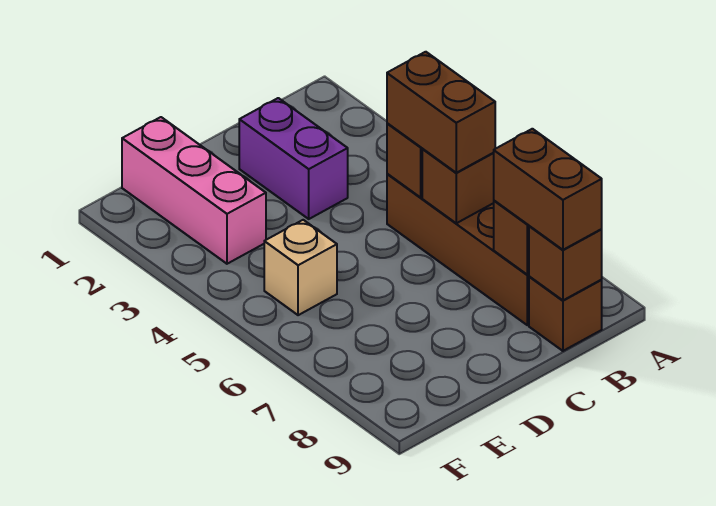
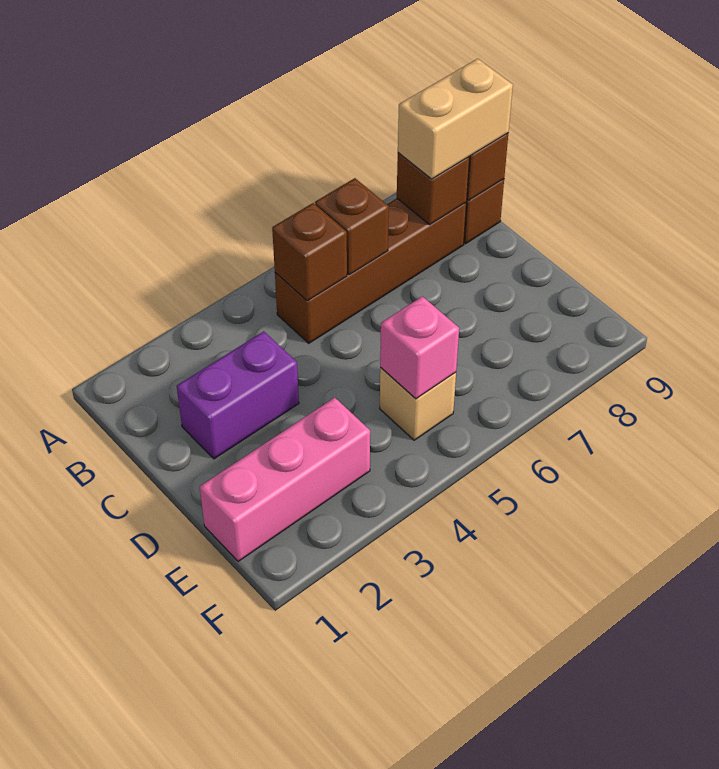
brown 1x2 brick [387,52,495,173] -> none
brown 1x2 brick [494,129,602,250] -> tan 1x2 brick [398,59,513,179]
none -> pink 1x1 brick [380,296,459,399]

